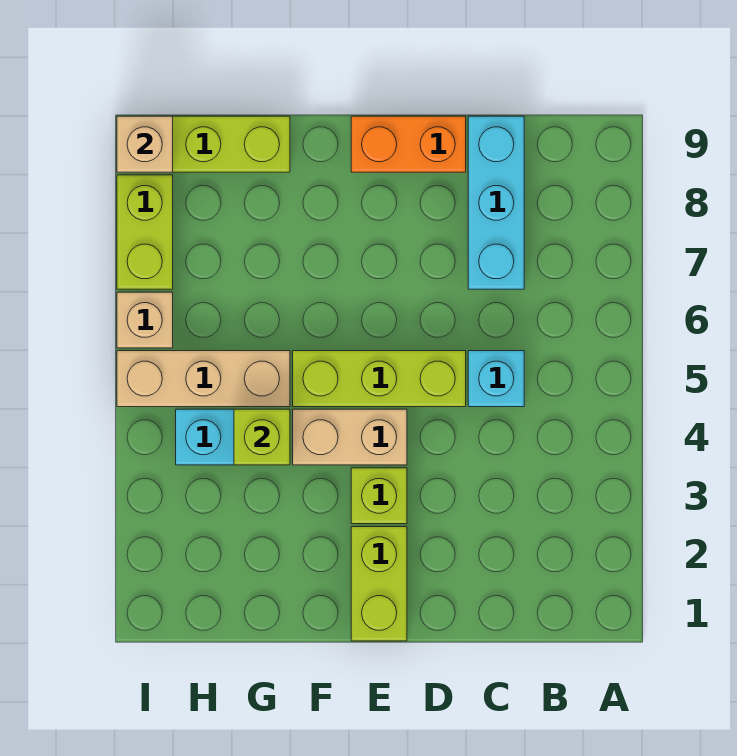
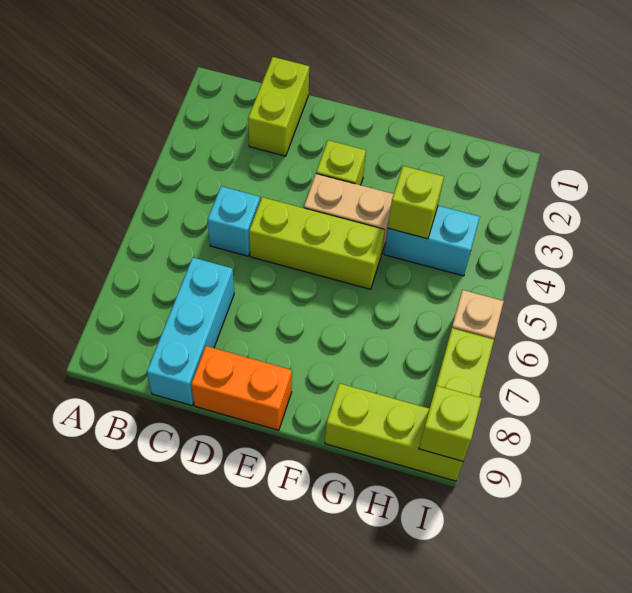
lime 1x2 brick [351,527,407,641] -> lime 1x2 brick moved to [248,57,309,156]
tan 1x3 brick [117,351,290,407] -> none
tan 1x1 brick [117,116,173,172] -> lime 1x1 brick [419,385,482,461]

